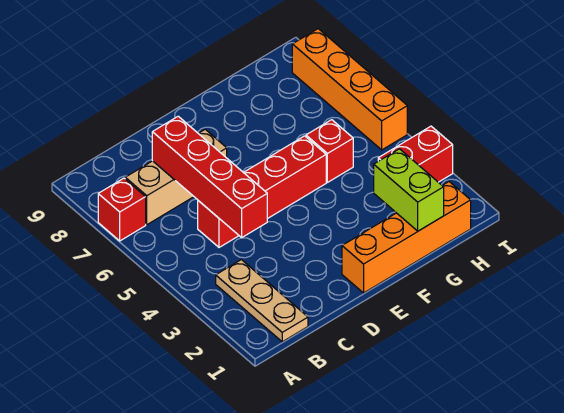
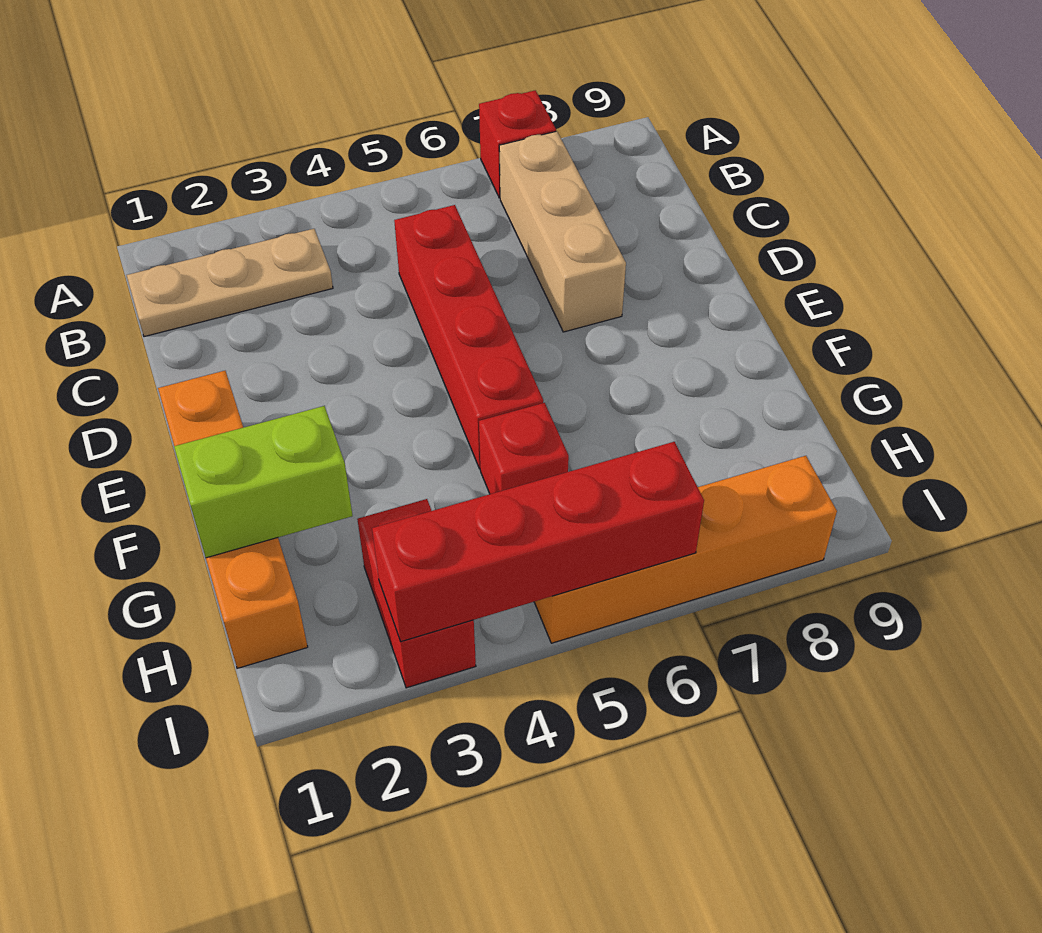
red 1x4 brick [152,116,267,237] -> red 1x4 brick moved to [372,442,704,642]

